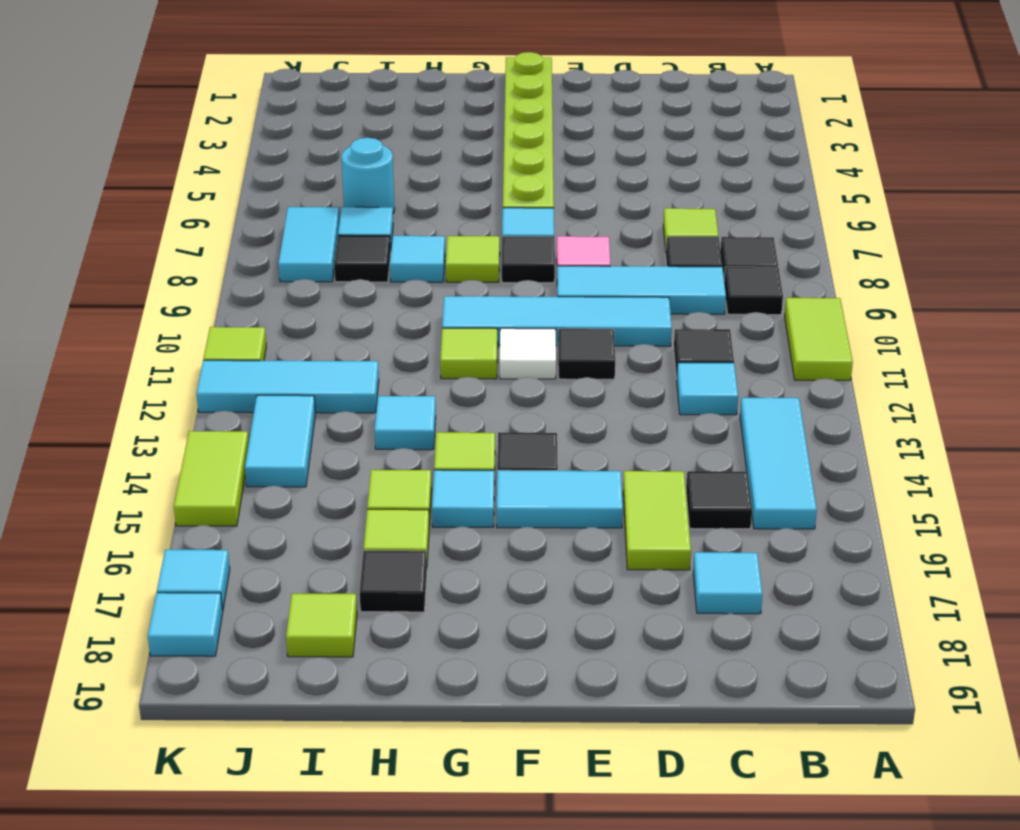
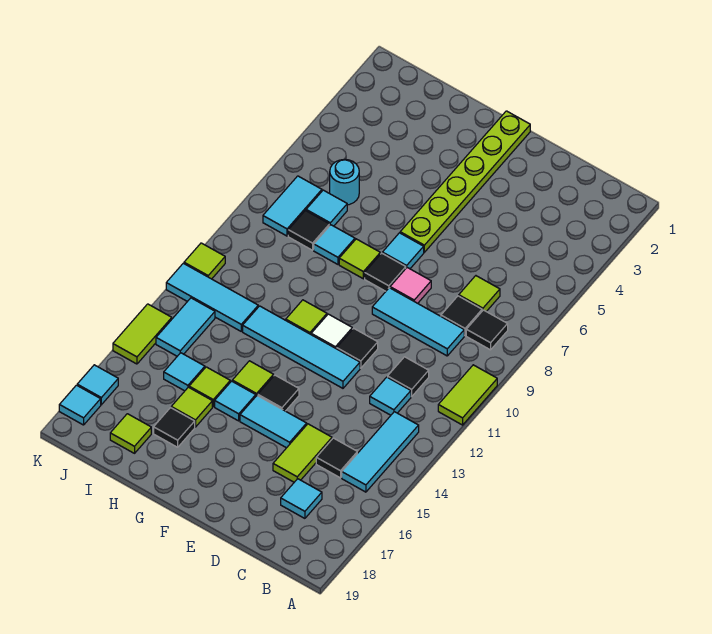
black 1x1 tile [724,267,783,315] -> none
cyan 1x4 tile [442,296,672,346] -> cyan 1x4 tile moved to [243,306,360,388]
cyan 1x1 tile [375,396,436,450] -> cyan 1x1 tile moved to [164,353,205,391]

